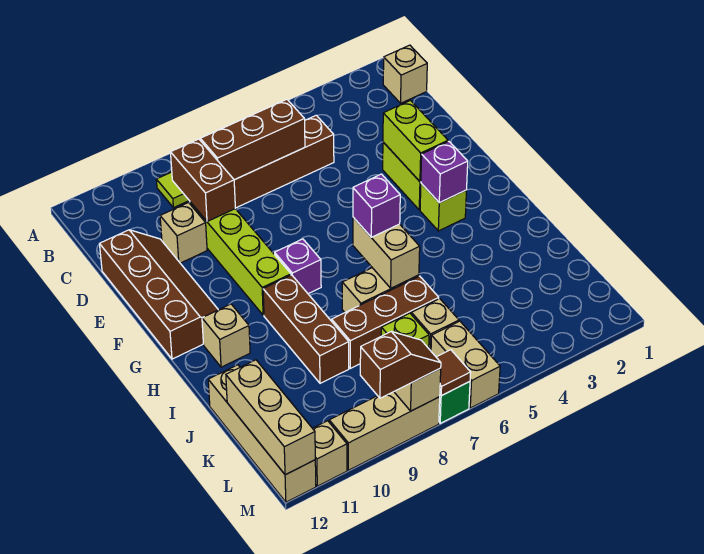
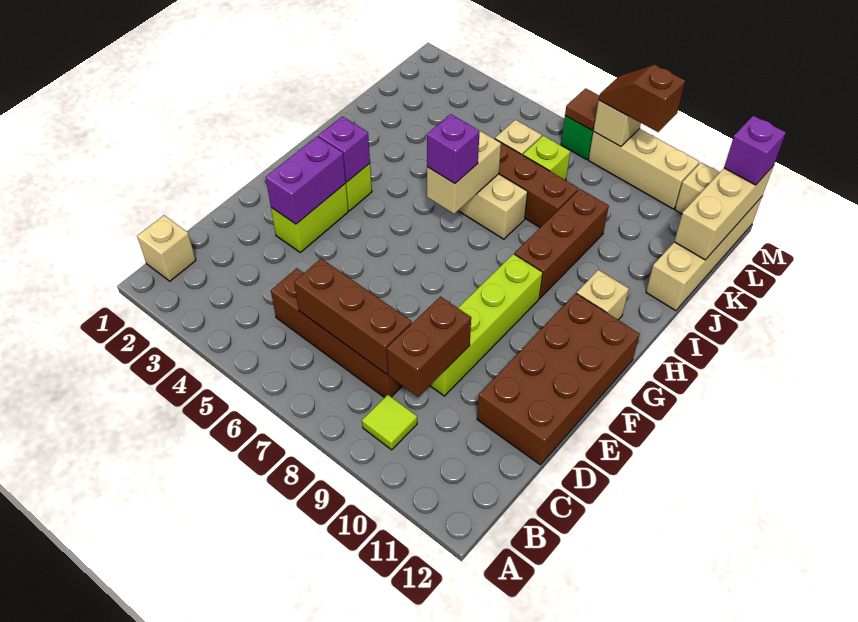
tan 1x1 brick [160,203,207,263] -> none
brown 2x4 slope [100,230,218,359] -> brown 2x4 brick [477,293,640,465]
lime 1x2 brick [383,100,448,182] -> purple 1x2 brick [266,136,346,224]
purple 1x1 brick [275,239,321,294] -> purple 1x1 brick moved to [724,115,786,185]
tan 1x2 brick [431,321,500,408] -> none

